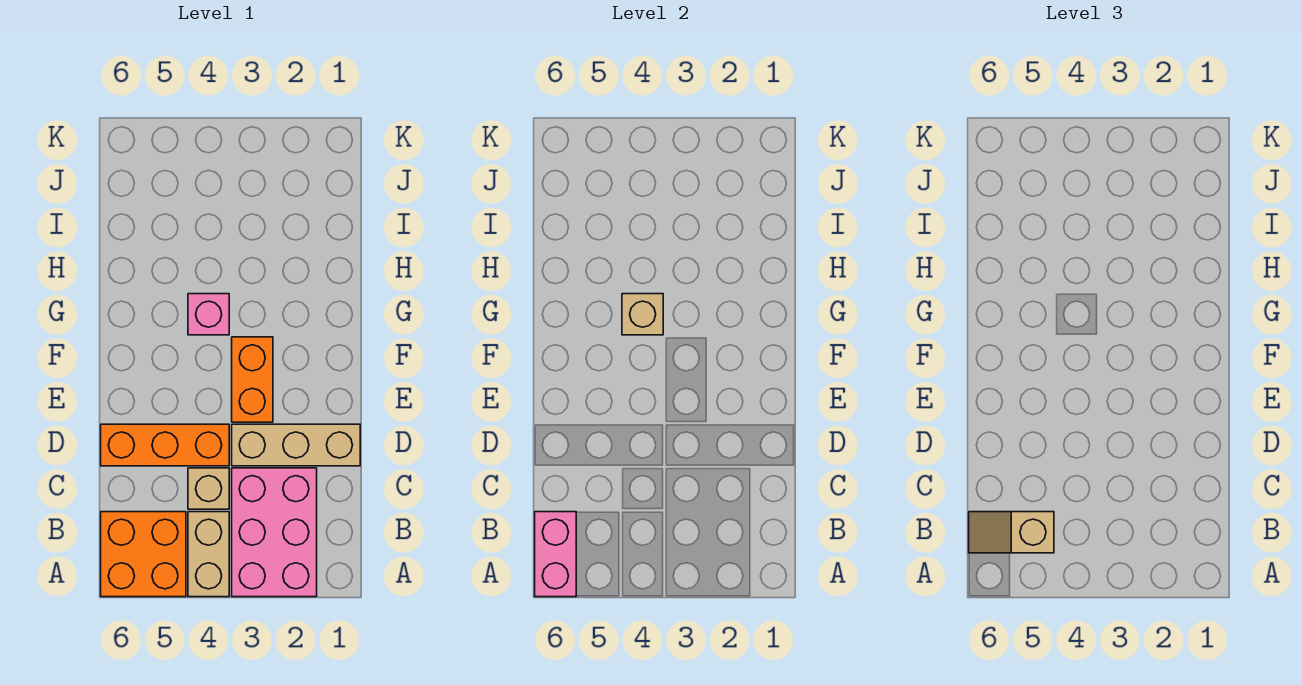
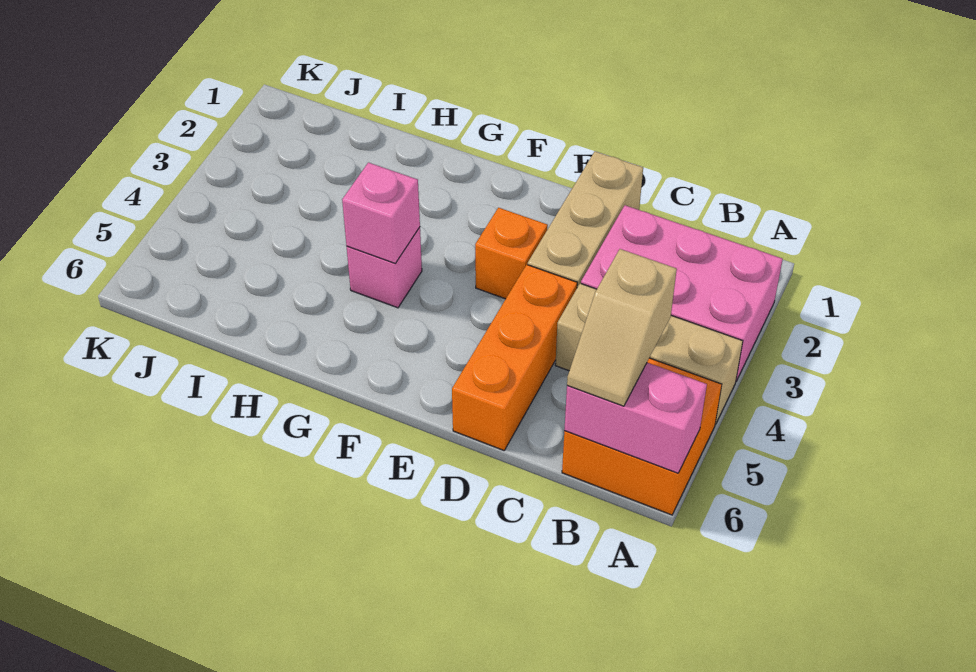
orange 1x2 brick [232,337,273,422] -> orange 1x1 brick [475,208,548,299]
tan 1x1 brick [622,294,663,335] -> pink 1x1 brick [342,163,420,263]

